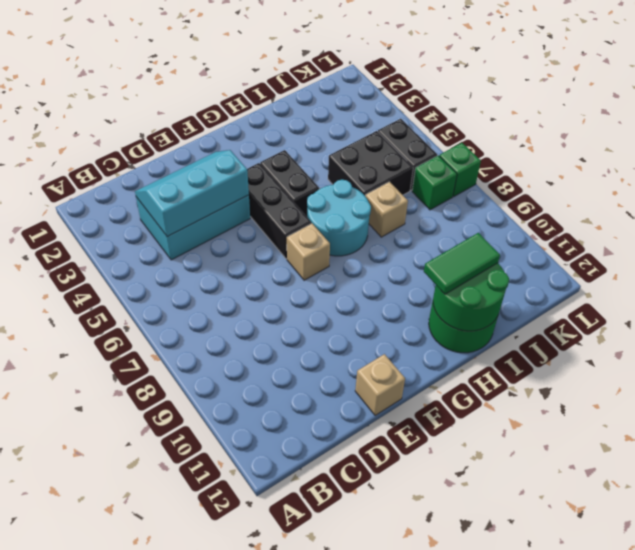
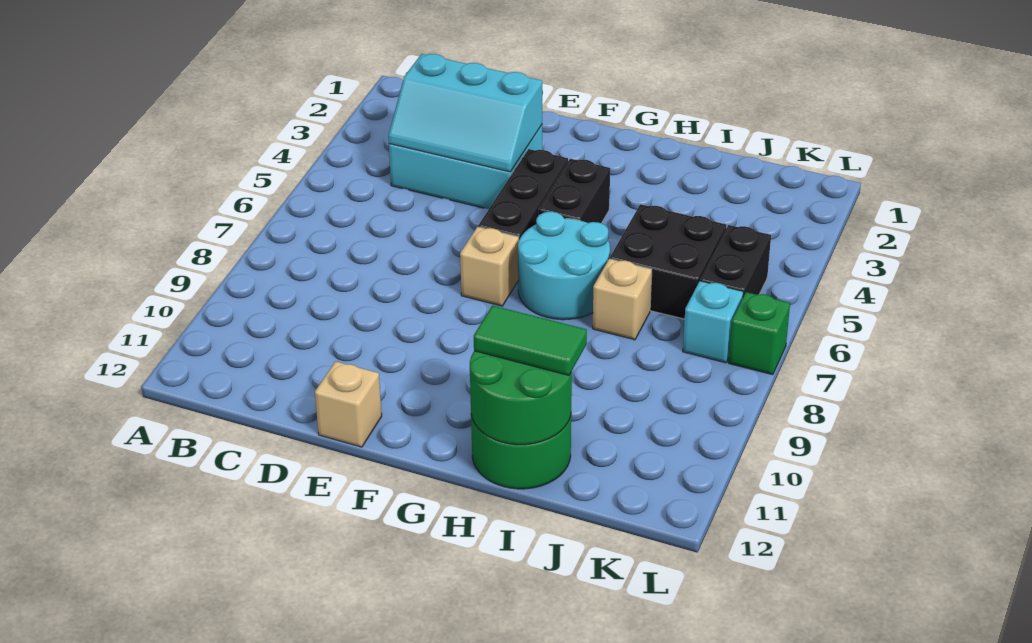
cyan 2x3 slope [135,150,249,237] -> cyan 2x3 slope turned to [388,54,543,172]
green 1x1 brick [412,155,457,210] -> cyan 1x1 brick [683,281,743,363]

